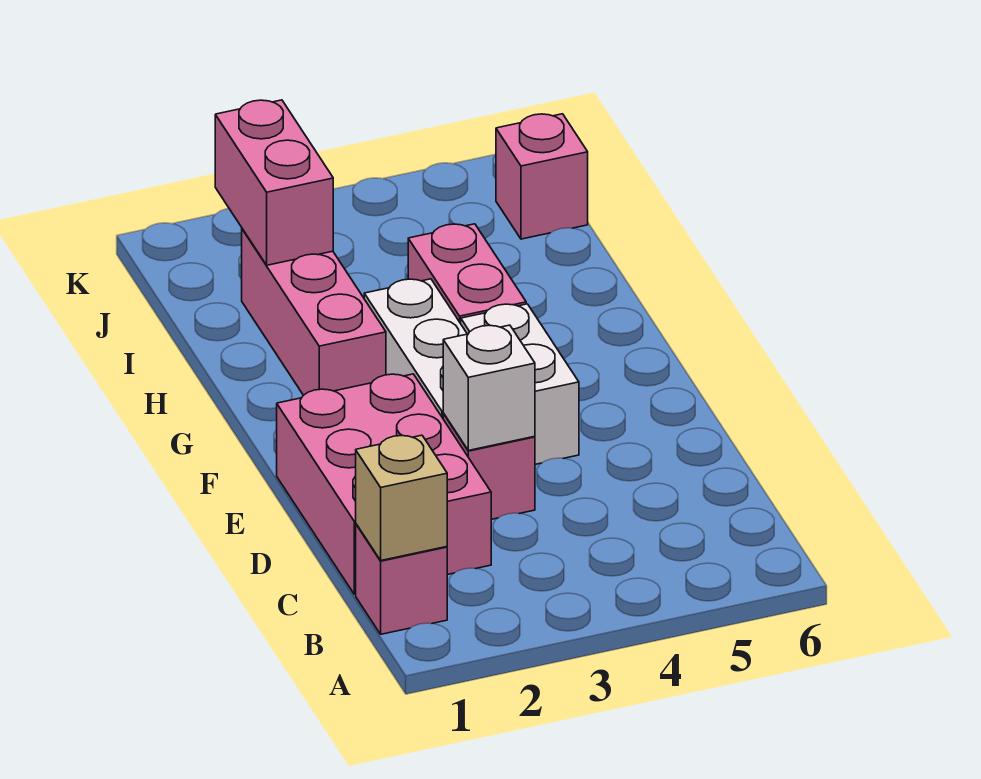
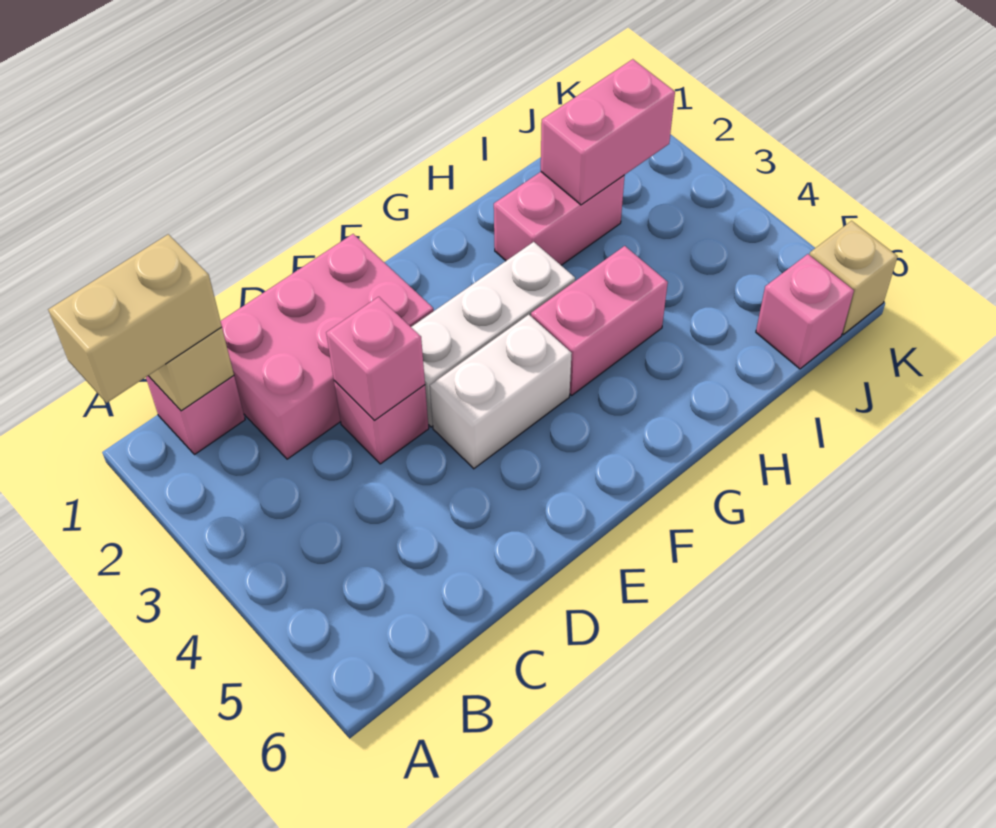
none -> tan 1x2 brick [48,234,222,403]
white 1x1 brick [443,325,535,450] -> pink 1x1 brick [326,297,425,420]
pink 1x3 brick [242,229,386,395] -> pink 1x2 brick [494,172,624,265]
none -> tan 1x1 brick [809,221,898,334]

